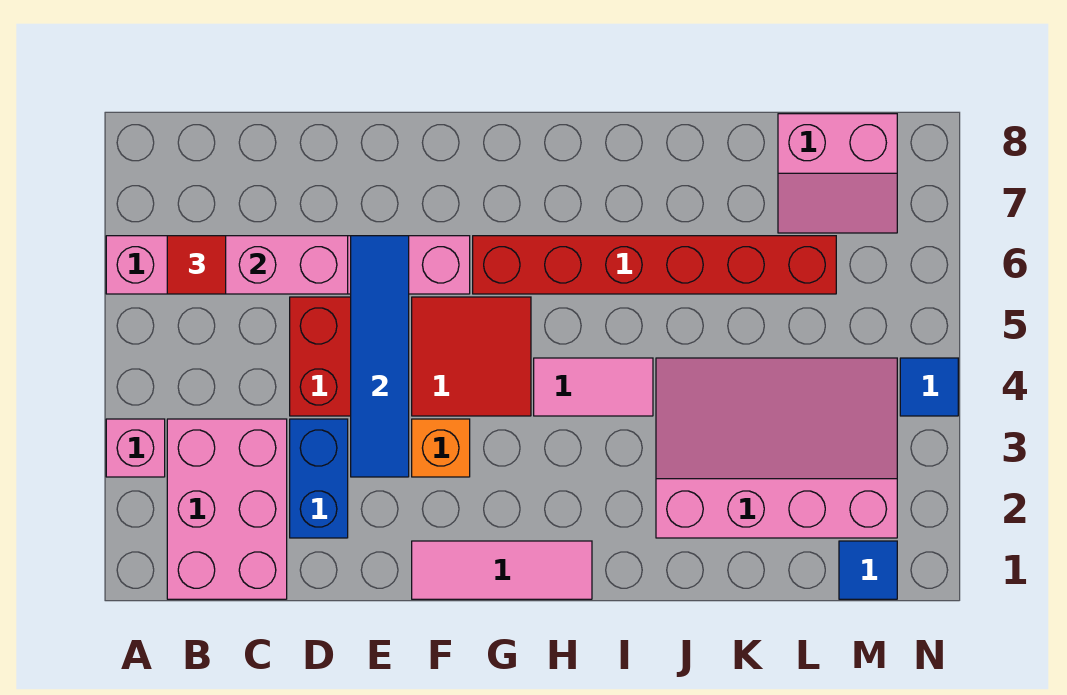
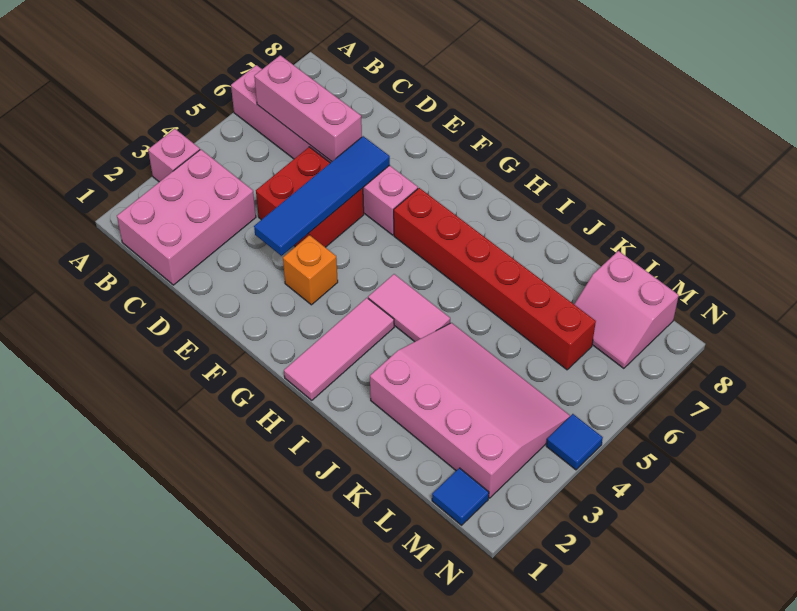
red 1x1 tile [167,236,226,294] -> none
blue 1x2 brick [290,419,348,538] -> none
pink 1x3 tile [412,541,592,599] -> pink 1x3 tile turned to [284,298,394,400]
red 2x2 tile [412,297,531,416] -> none

